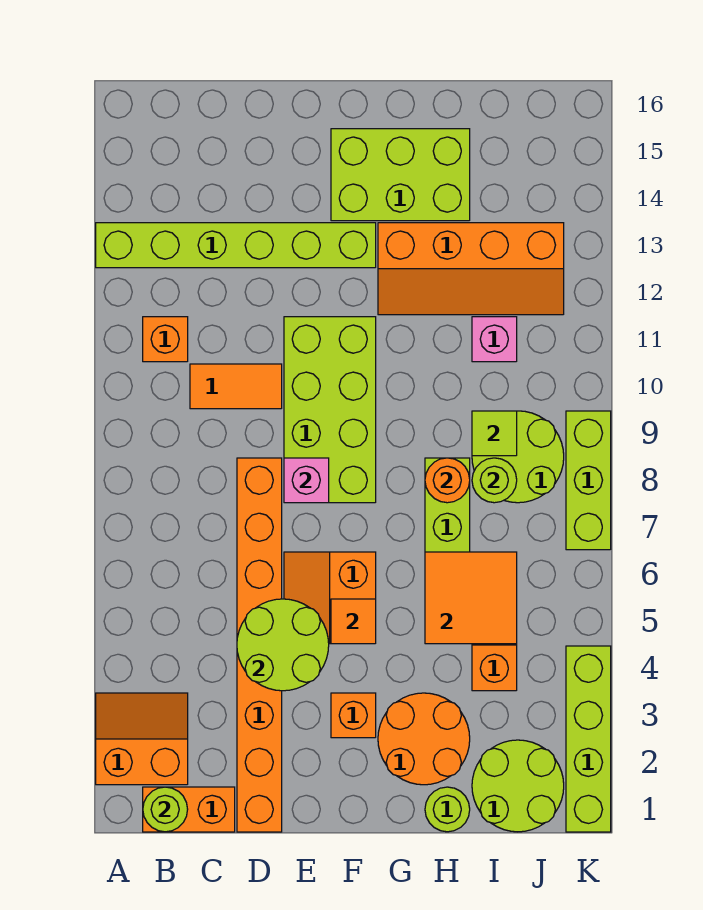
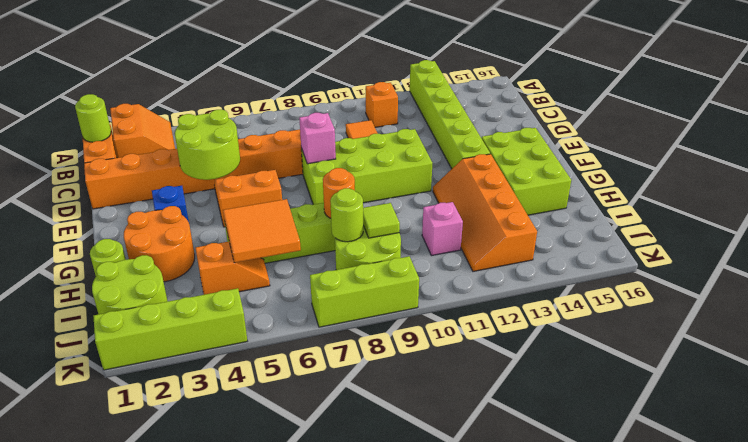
orange 1x1 brick [331,693,376,738] -> blue 1x1 brick [152,186,189,222]
orange 1x1 tile [331,599,376,644] -> none

